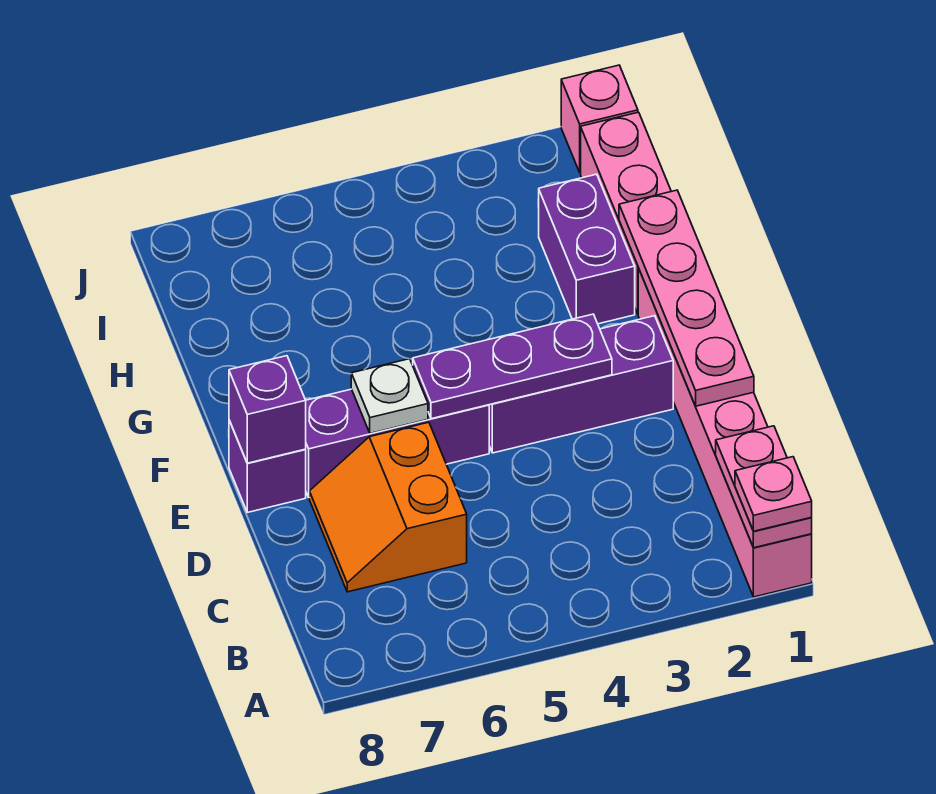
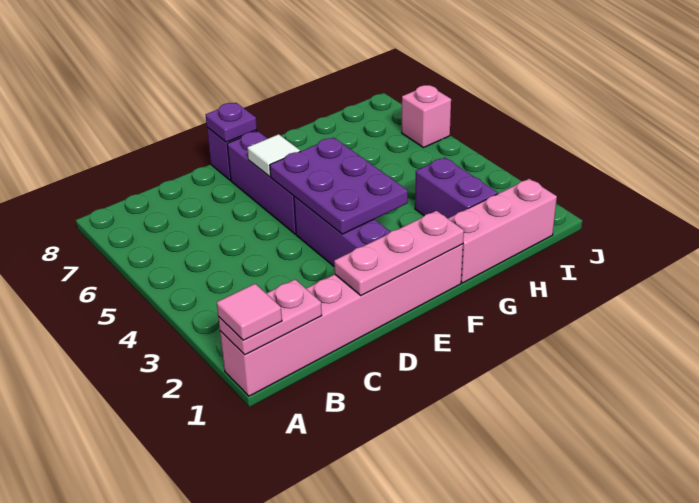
pink 1x1 plate [735,457,812,531] -> pink 1x1 tile [217,284,282,340]
orange 2x2 slope [309,422,467,592] -> none
pink 1x4 plate [619,190,754,406] -> pink 1x3 plate [334,211,464,295]
purple 1x3 plate [413,314,612,419] -> purple 2x3 plate [270,138,408,234]
white 1x1 plate [351,359,428,433] -> white 1x1 tile [247,134,300,177]
purple 1x1 brick [229,356,306,463] -> purple 1x1 plate [206,103,257,142]
purple 1x2 brick [539,174,635,324] -> purple 1x2 brick turned to [415,158,498,218]
pink 1x1 brick [561,65,638,173] -> pink 1x1 brick moved to [402,85,451,148]

